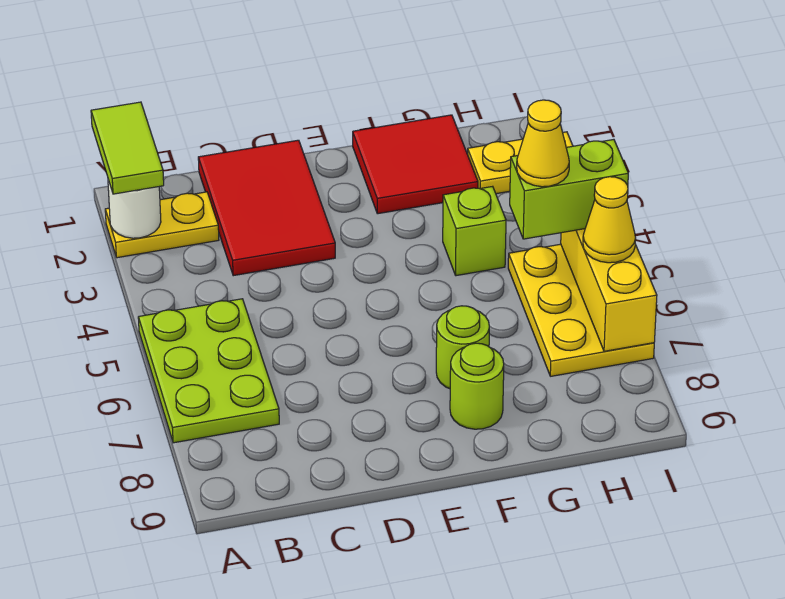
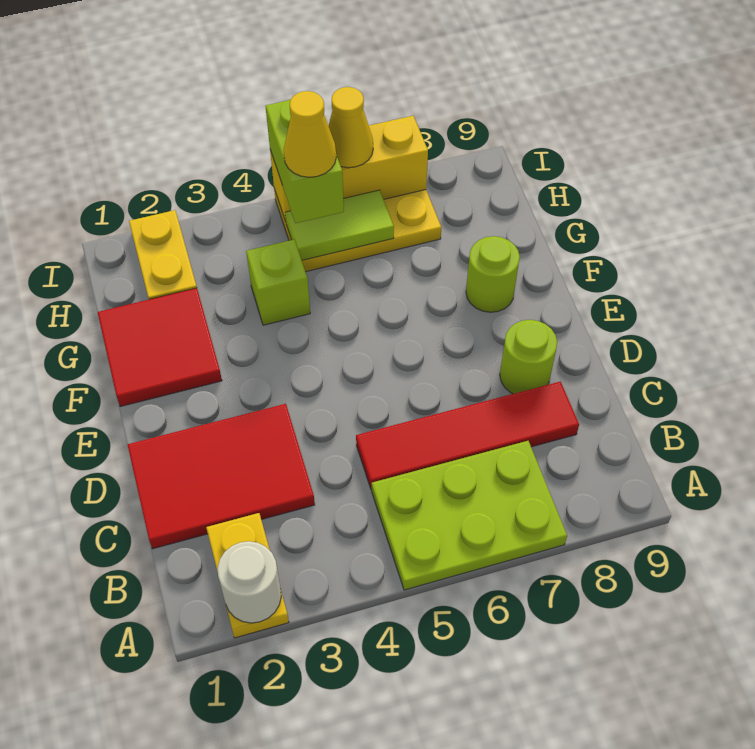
lime 1x2 tile [91,102,164,194] -> lime 1x2 tile moved to [285,190,394,260]
none -> red 1x4 tile [356,382,579,490]
lime 1x1 round brick [436,306,489,389] -> lime 1x1 round brick moved to [500,320,557,394]

